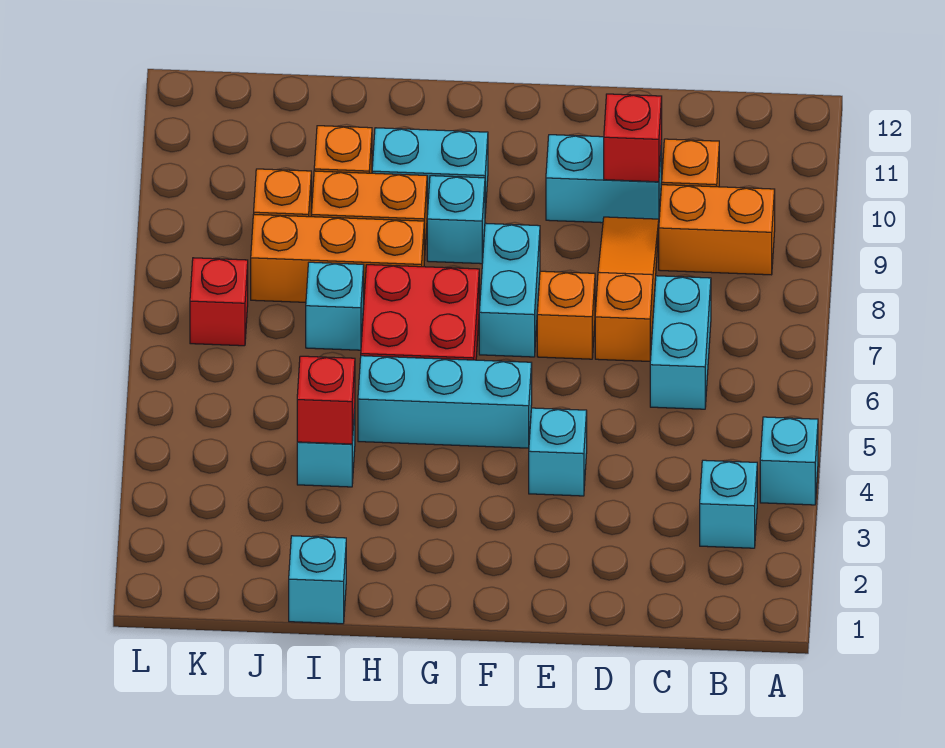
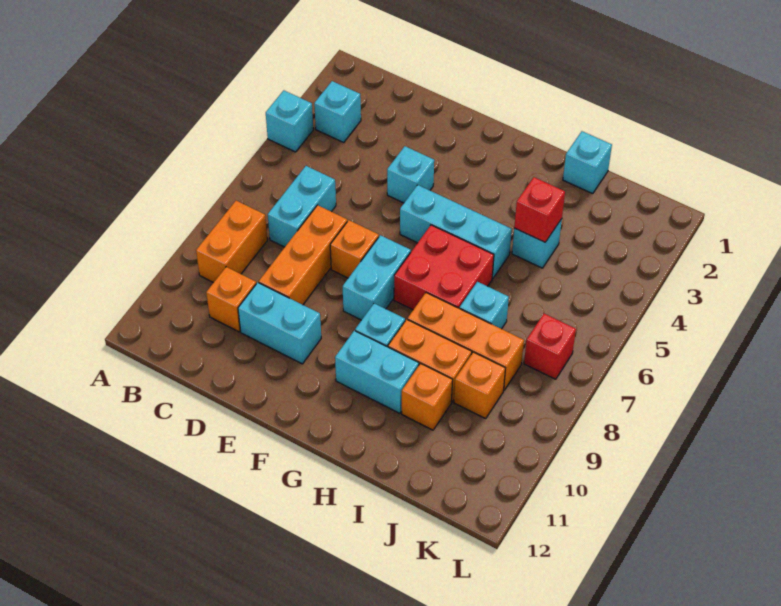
orange 1x2 brick [659,185,775,275] -> orange 1x2 brick turned to [196,201,267,283]
orange 1x3 slope [595,217,659,361] -> orange 1x3 brick [259,205,347,305]
red 1x1 brick [604,94,662,182] -> none

